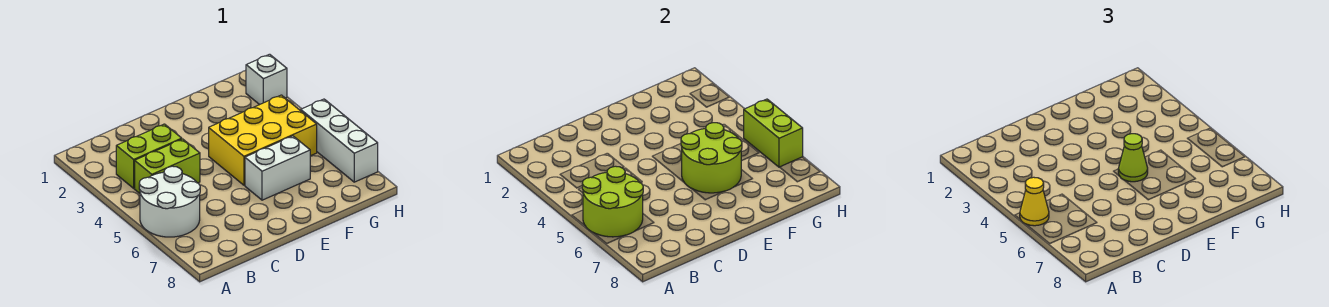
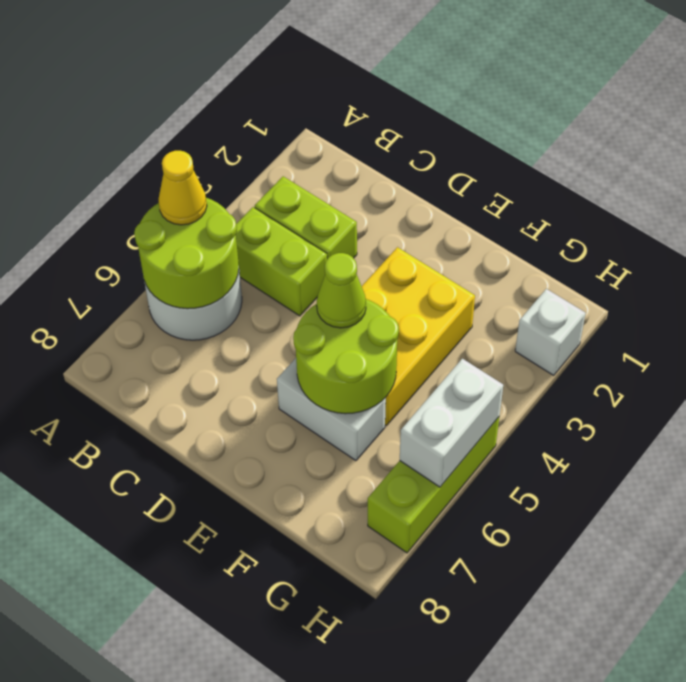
yellow 2x3 brick [209,95,317,185] -> yellow 2x3 brick turned to [362,247,475,425]
white 1x3 brick [301,99,378,182] -> lime 1x3 brick [368,417,499,553]
lime 1x2 brick [744,99,803,167] -> white 1x2 brick [400,359,503,487]

